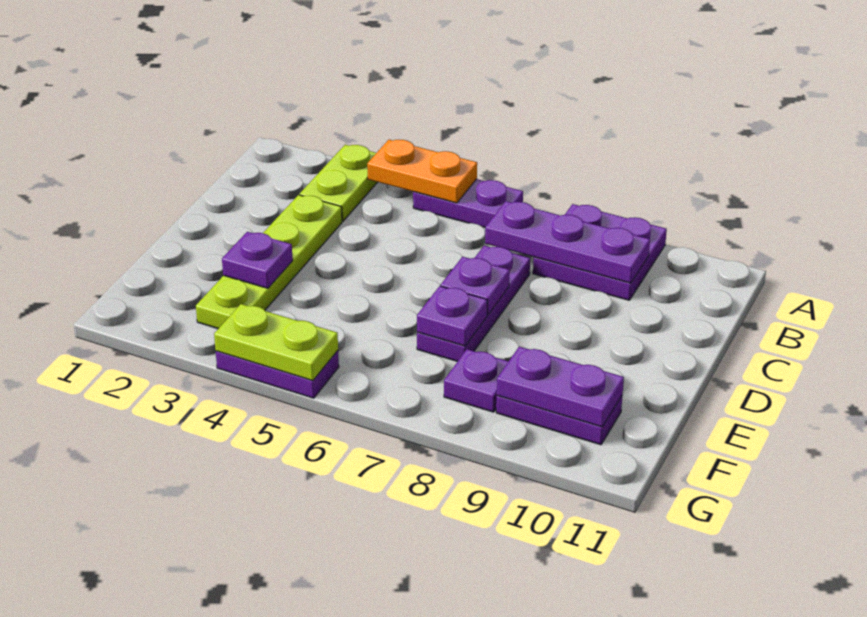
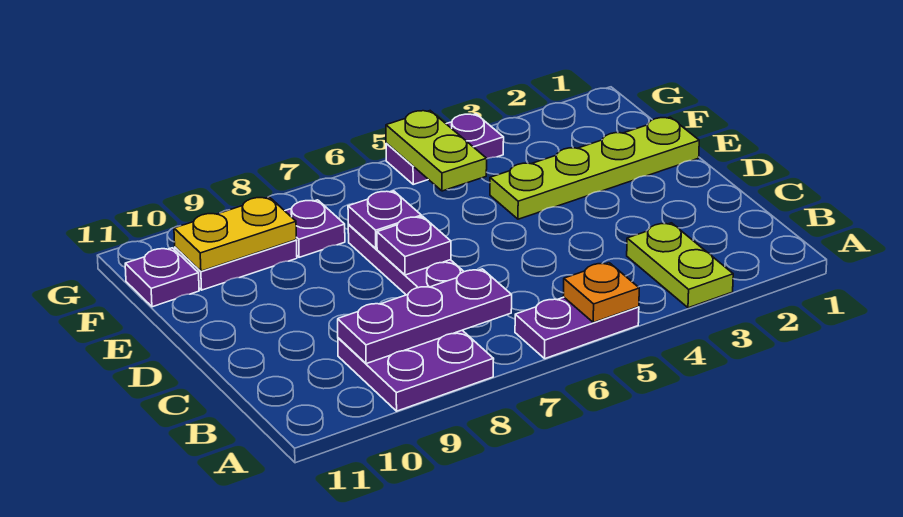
orange 1x2 plate [367,140,477,203] -> orange 1x1 plate [563,263,639,322]
lime 1x4 plate [196,195,342,329] -> lime 1x4 plate turned to [490,117,699,219]
purple 1x1 plate [222,232,293,288] -> purple 1x1 plate moved to [125,248,199,307]
purple 1x2 plate [497,347,624,427] -> yellow 1x2 plate [174,197,296,271]
lime 1x2 plate [214,304,338,381] -> lime 1x2 plate turned to [386,111,487,191]

